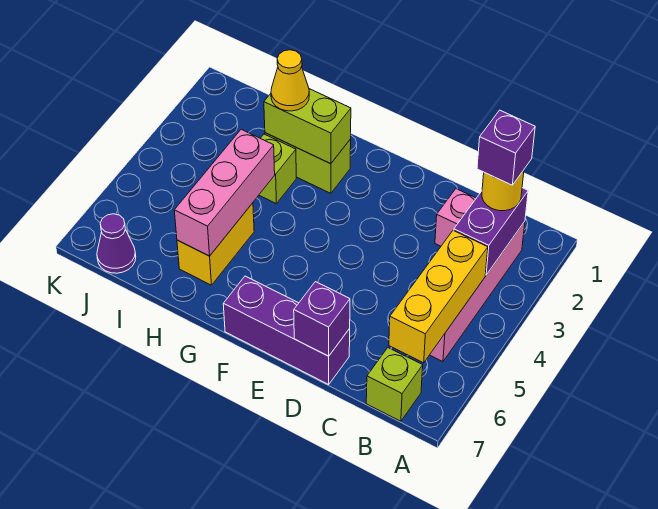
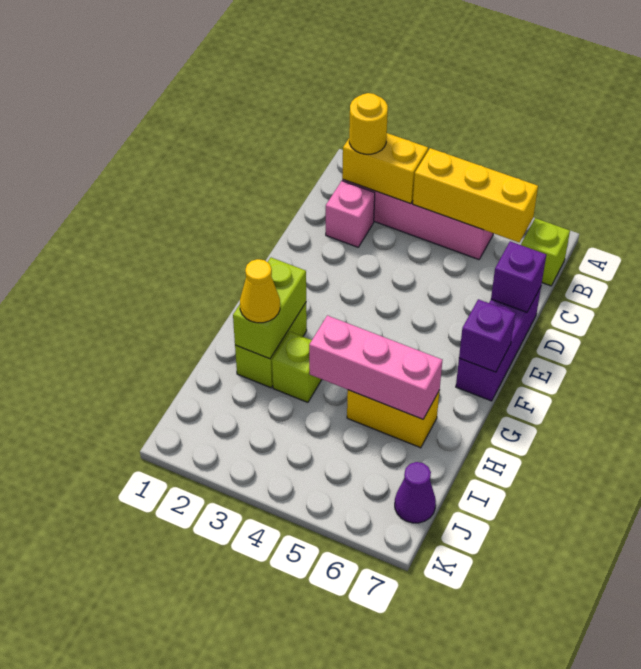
purple 1x2 brick [454,188,528,275] -> yellow 1x2 brick [342,133,428,204]
purple 1x1 brick [477,110,535,185] -> purple 1x1 brick moved to [459,299,515,372]

